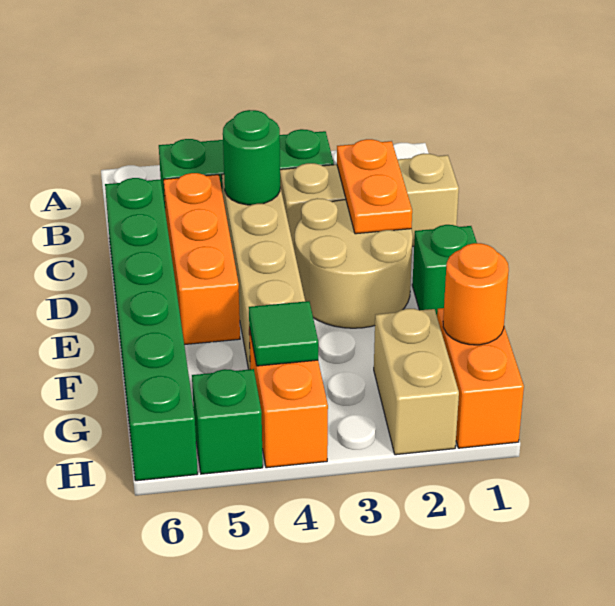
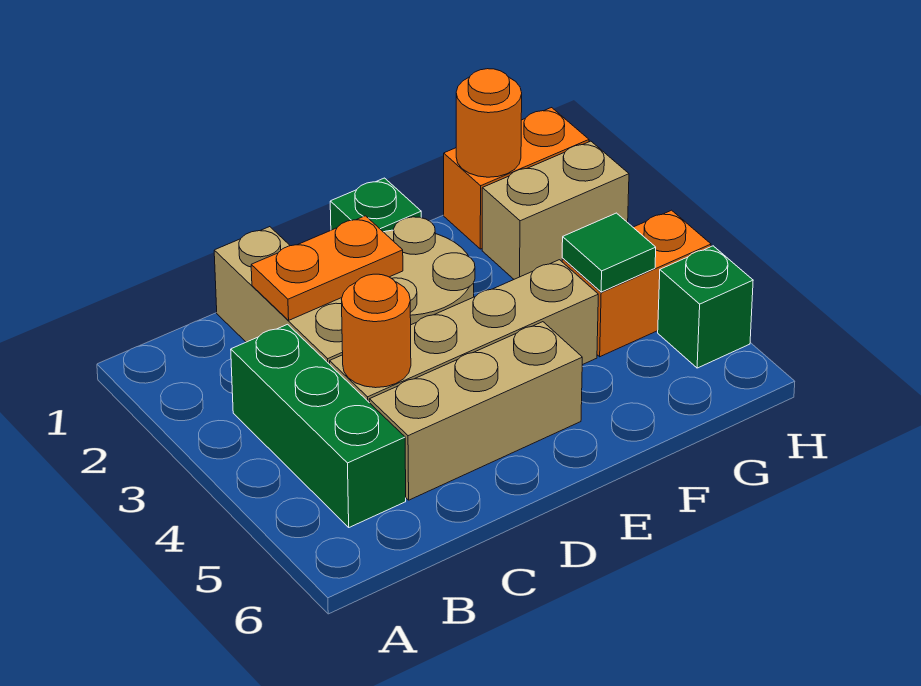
green 1x1 round brick [223,110,280,205] -> orange 1x1 round brick [342,274,411,388]
orange 1x3 brick [164,173,240,345] -> tan 1x3 brick [369,322,582,500]
green 1x6 brick [105,178,198,481] -> none

